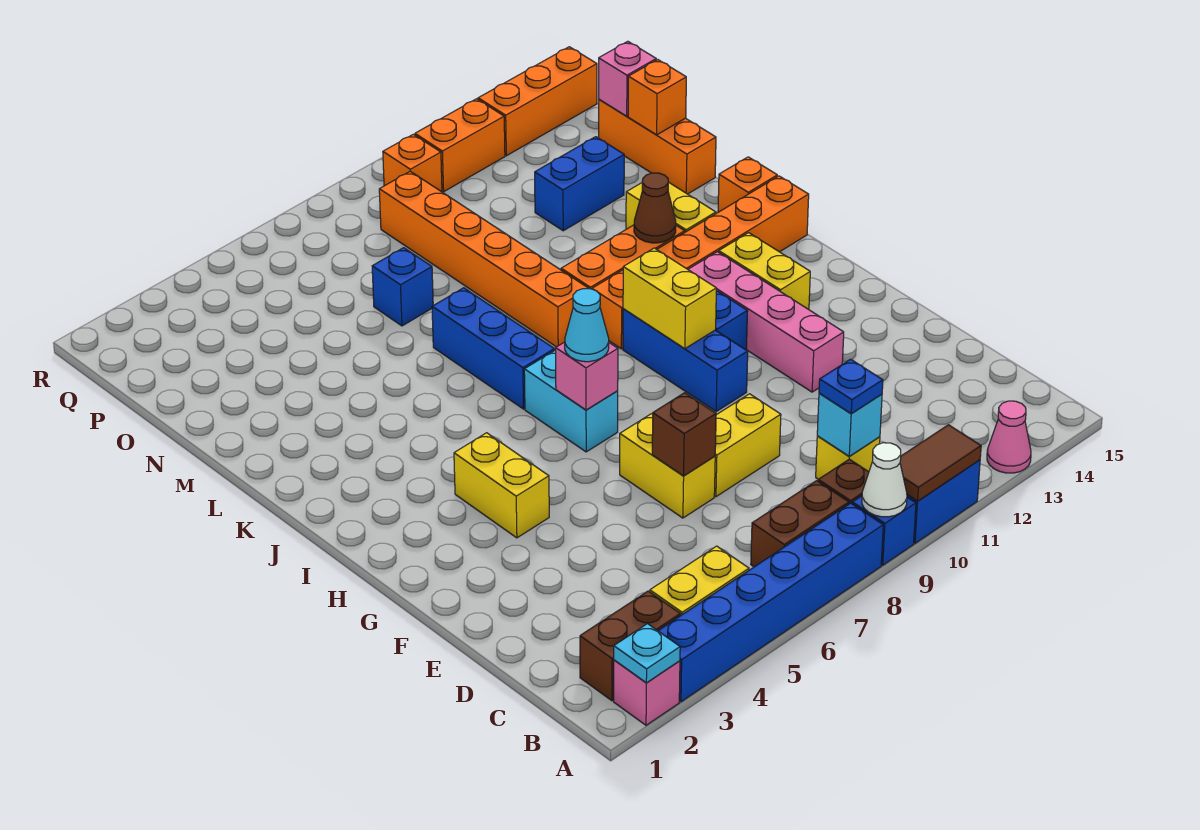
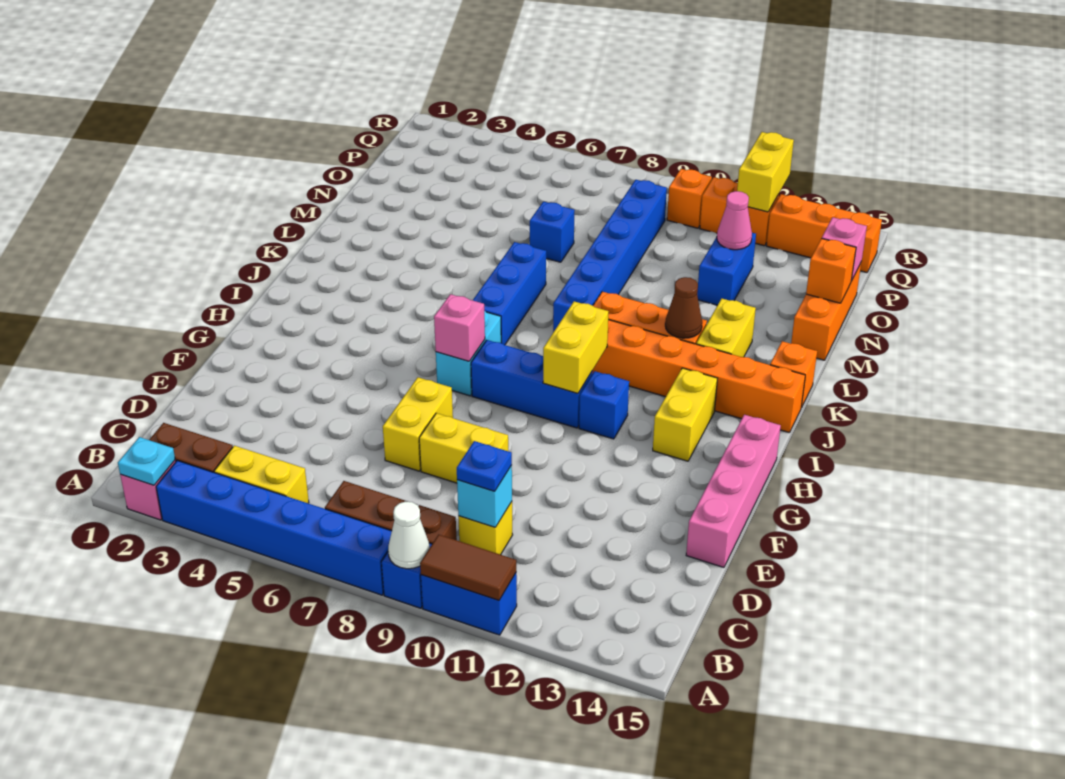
pink 1x1 cone [987,401,1031,473] -> pink 1x1 cone moved to [717,191,752,250]
brown 1x1 brick [652,393,716,476] -> none
pink 1x4 brick [688,252,844,392] -> pink 1x4 brick moved to [686,415,781,567]
yellow 1x2 brick [454,433,549,538] -> yellow 1x2 brick moved to [737,132,794,212]
blue 1x3 brick [623,309,748,411] -> blue 1x3 brick turned to [471,340,592,428]
cyan 1x1 cone [565,289,609,362] -> none
orange 1x6 brick [379,171,589,347] -> blue 1x6 brick [553,180,667,332]
blue 1x2 brick [535,137,624,231] -> blue 1x2 brick turned to [697,233,756,305]

